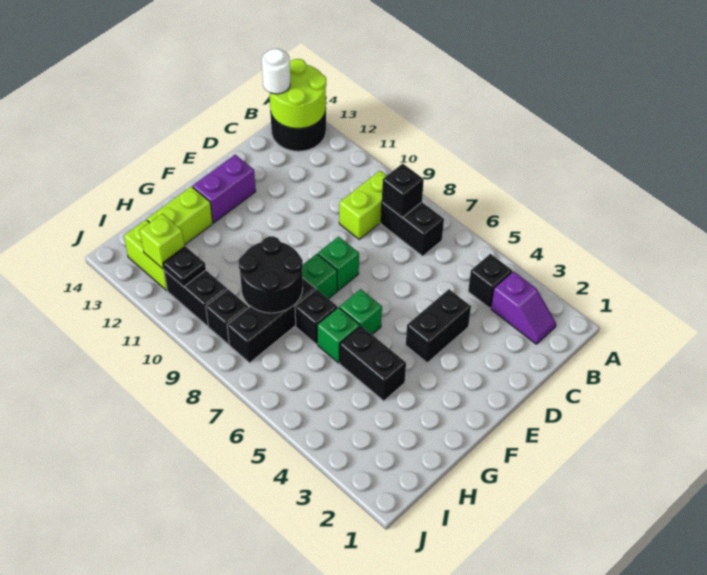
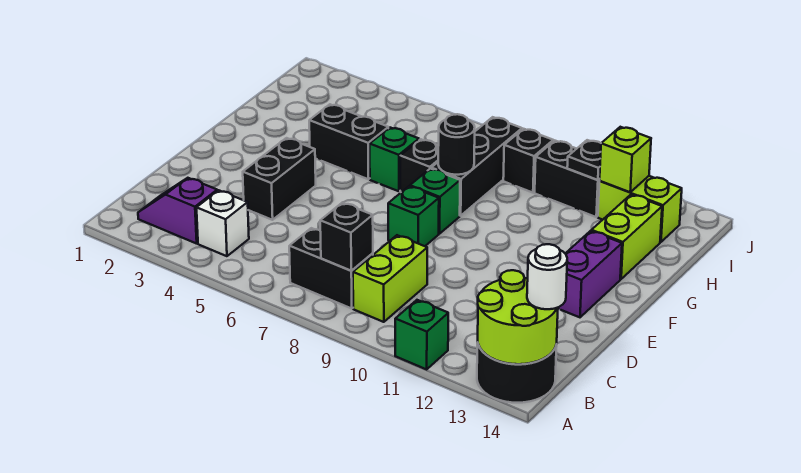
black 1x1 brick [468,254,512,308] -> white 1x1 brick [197,190,249,256]
green 1x1 brick [340,289,382,334] -> green 1x1 brick moved to [395,300,448,369]
black 2x2 round brick [239,236,303,313] -> black 1x1 round brick [438,114,475,175]

